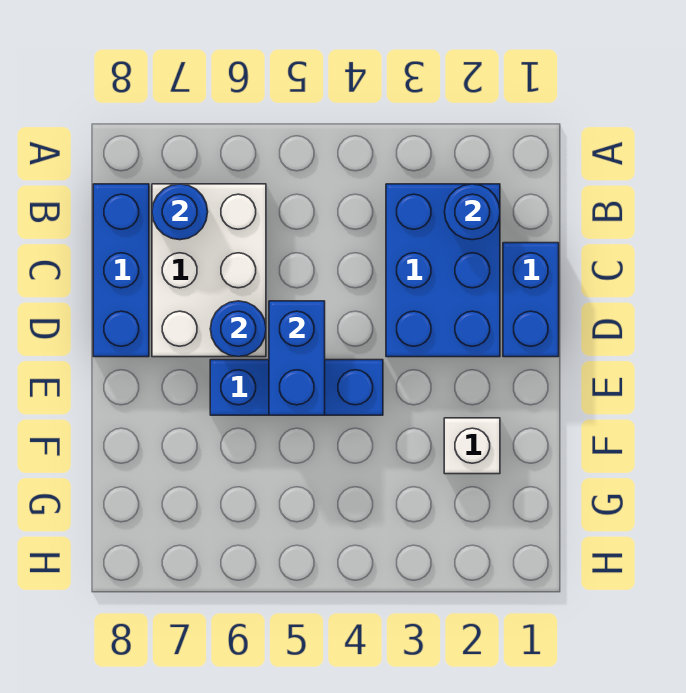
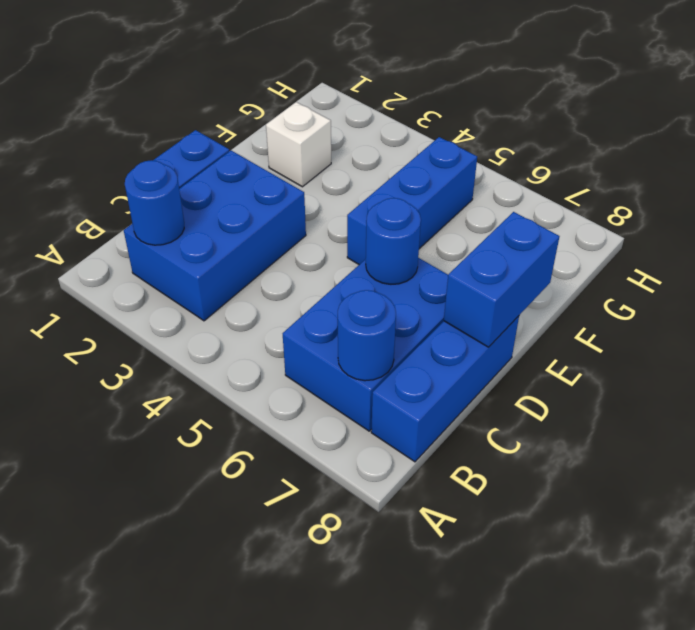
white 2x3 brick [152,184,266,357] -> blue 2x3 brick [283,258,448,431]
blue 1x2 brick [269,301,325,415] -> blue 1x2 brick moved to [444,212,559,347]
blue 1x3 brick [210,360,383,415] -> blue 1x3 brick turned to [347,137,477,265]

